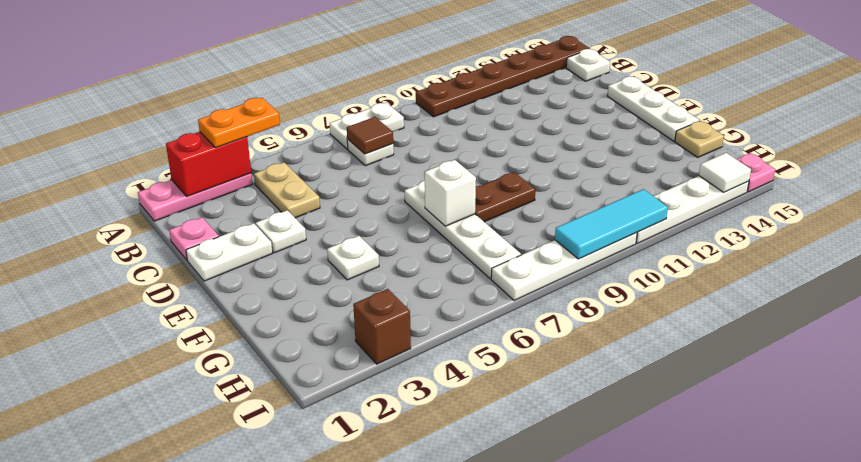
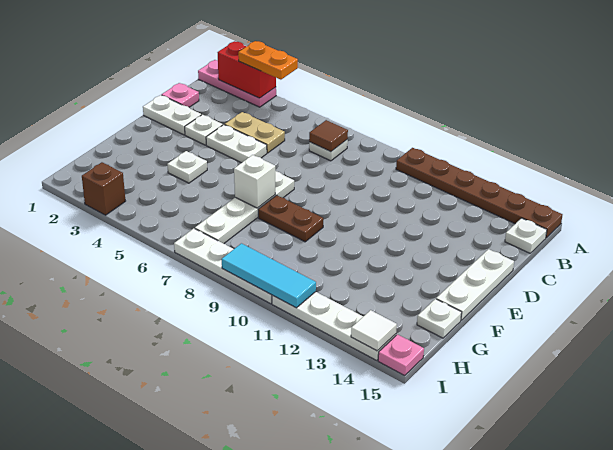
white 1x2 plate [330,103,404,149] -> white 1x2 plate moved to [206,125,267,163]
tan 1x2 plate [254,162,320,218] -> tan 1x2 plate turned to [225,112,285,153]
tan 1x1 plate [675,121,724,157] -> white 1x1 plate [417,299,462,338]

